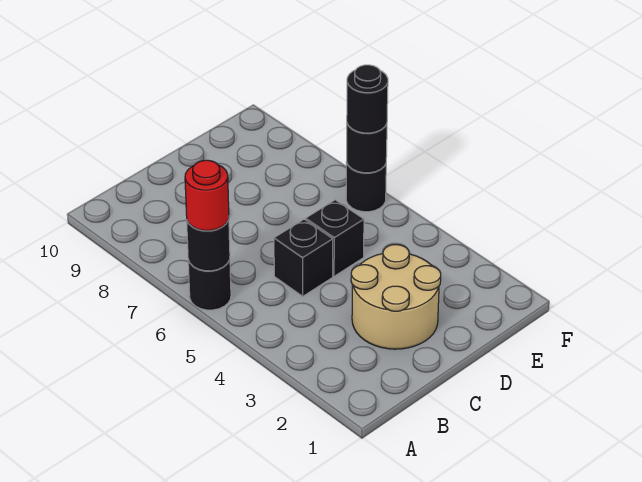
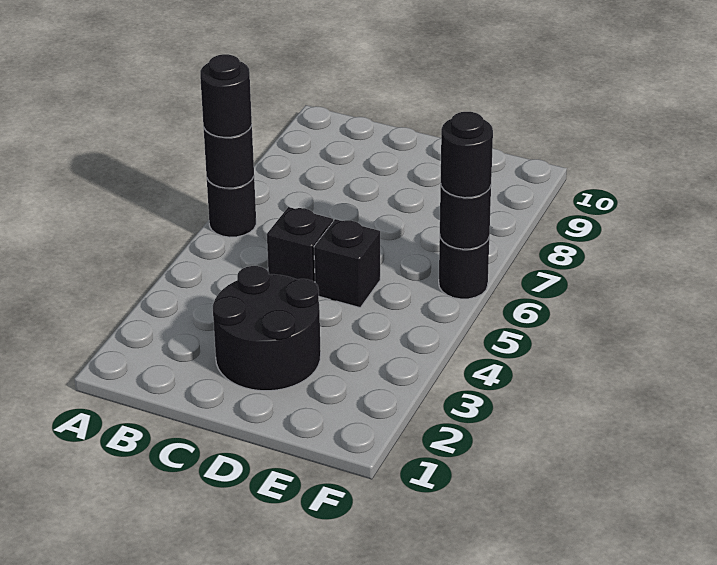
red 1x1 round brick [185,160,229,231] -> black 1x1 round brick [200,54,252,137]
tan 2x2 round brick [351,245,441,349] -> black 2x2 round brick [213,266,321,391]

